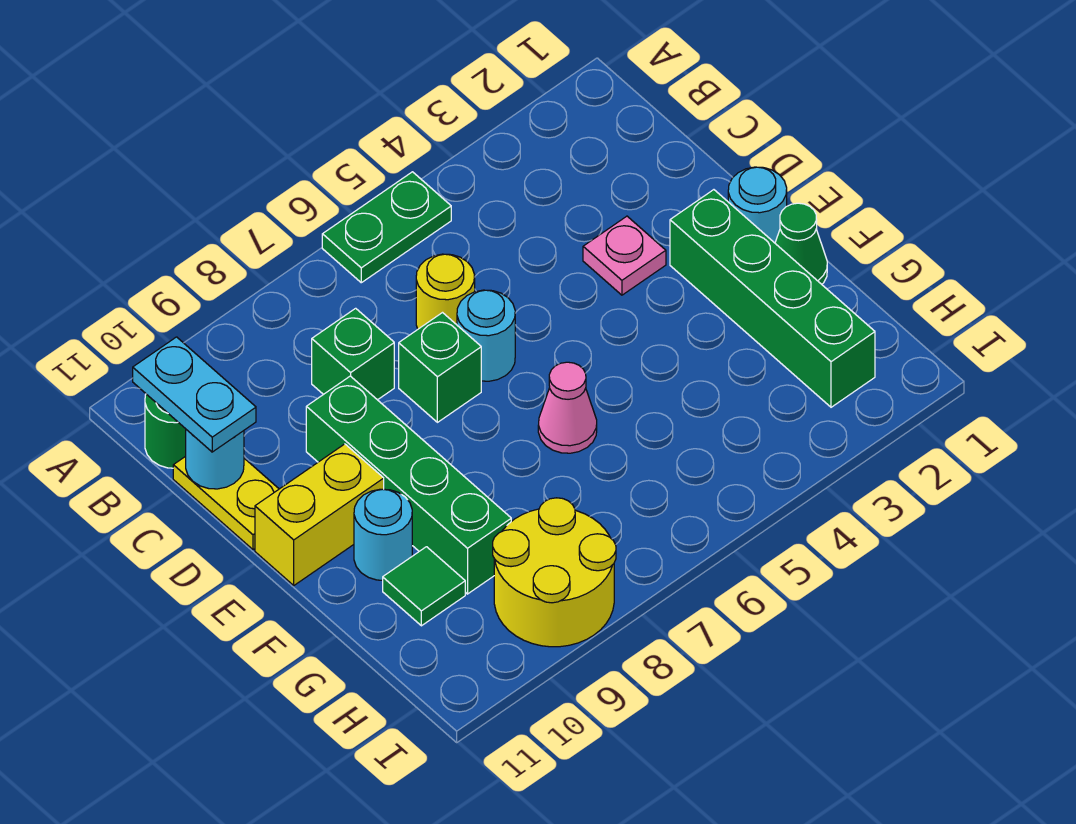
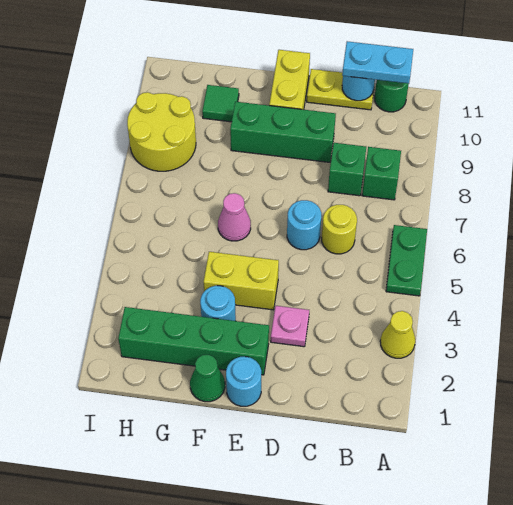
none -> yellow 1x1 cone [380,311,415,358]
green 1x1 brick [399,313,481,422] -> green 1x1 brick moved to [362,147,401,200]
green 1x4 brick [306,376,511,594] -> green 1x3 brick [230,102,336,162]
none -> yellow 1x2 brick [203,252,279,310]
cyan 1x1 round brick [354,489,412,580] -> cyan 1x1 round brick moved to [200,286,236,321]

